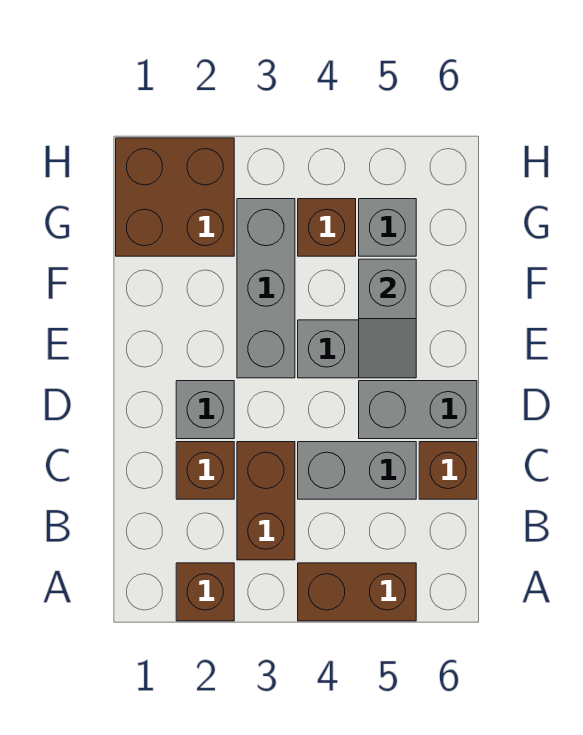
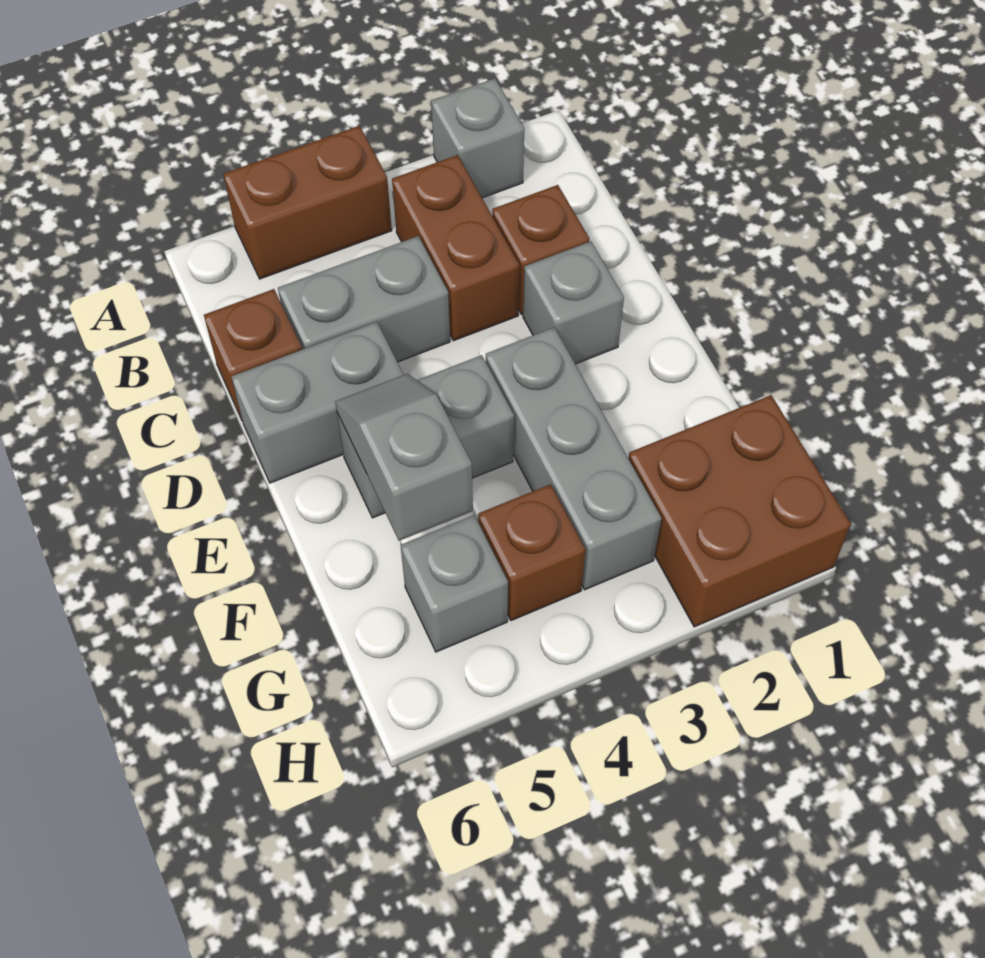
brown 1x1 brick [176,563,234,621] -> grey 1x1 brick [431,78,524,198]

